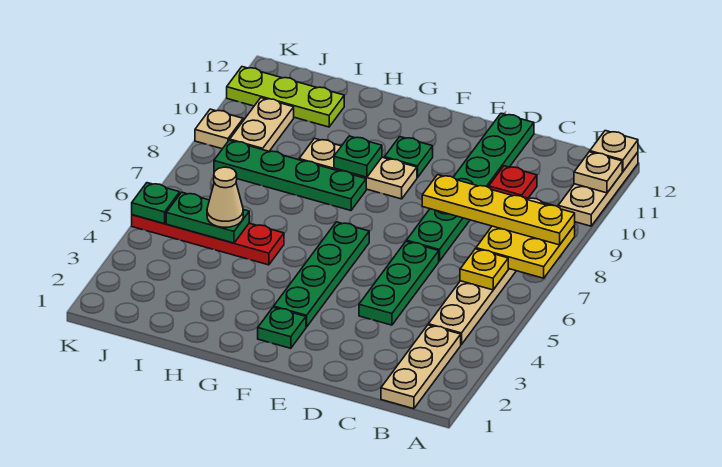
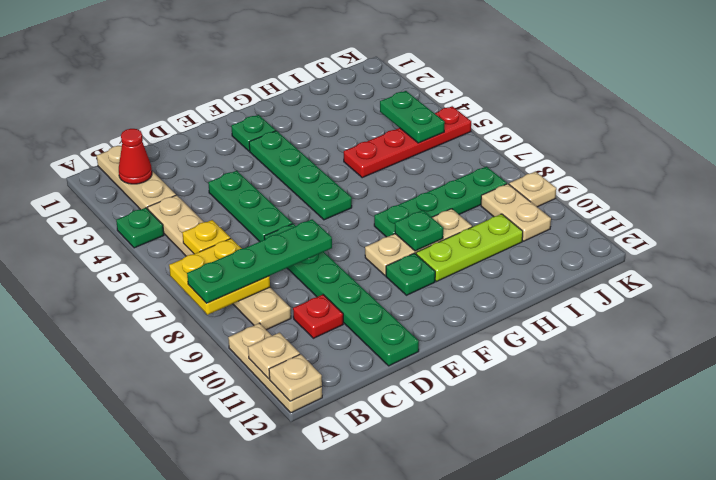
yellow 1x4 plate [422,175,575,245] -> green 1x4 plate [187,219,332,303]
none -> red 1x1 cone [119,129,152,184]
green 1x2 plate [166,192,249,243] -> green 1x2 plate turned to [380,91,445,143]
tan 1x1 cone [207,167,243,227] -> none
lime 1x3 plate [227,67,344,127] -> lime 1x3 plate moved to [416,214,523,281]
green 1x1 plate [132,183,180,224] -> green 1x1 plate moved to [116,208,164,248]

